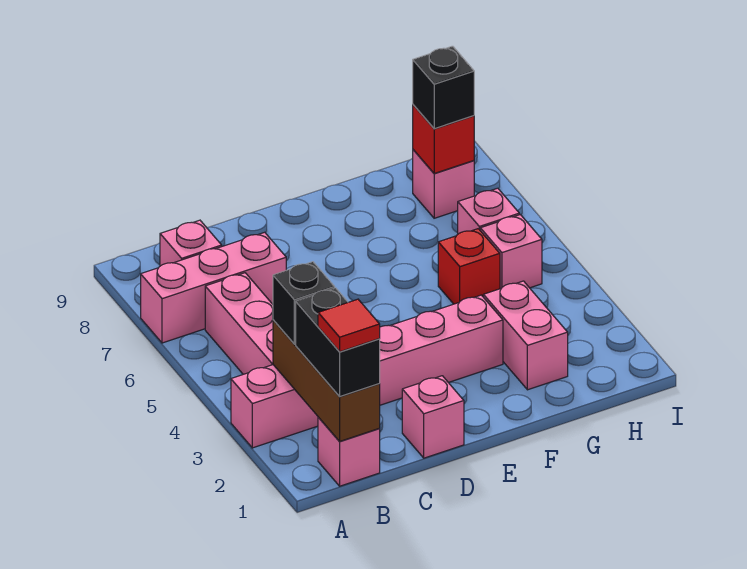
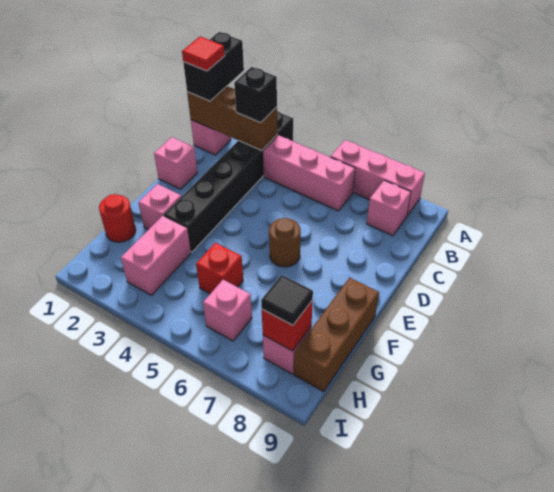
pink 1x6 brick [231,295,503,448] -> black 1x6 brick [164,111,293,252]
pink 1x3 brick [141,232,286,343] -> pink 1x3 brick turned to [331,140,425,216]
black 1x2 brick [296,288,380,397] -> black 1x2 brick turned to [183,32,244,101]
none -> brown 1x1 round brick [269,218,301,267]
none -> brown 1x3 brick [294,278,379,392]
none -> red 1x1 round brick [99,194,136,242]
pink 1x2 brick [483,281,568,390] -> pink 1x2 brick turned to [121,216,191,295]
pink 1x1 brick [480,215,542,289] -> pink 1x1 brick moved to [138,184,181,230]
black 1x1 brick [413,46,474,129] -> black 1x1 tile [261,275,313,325]

